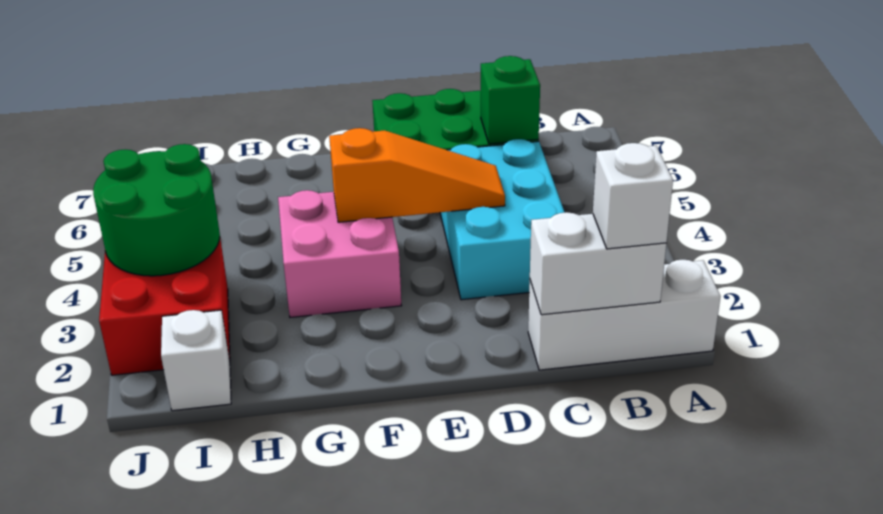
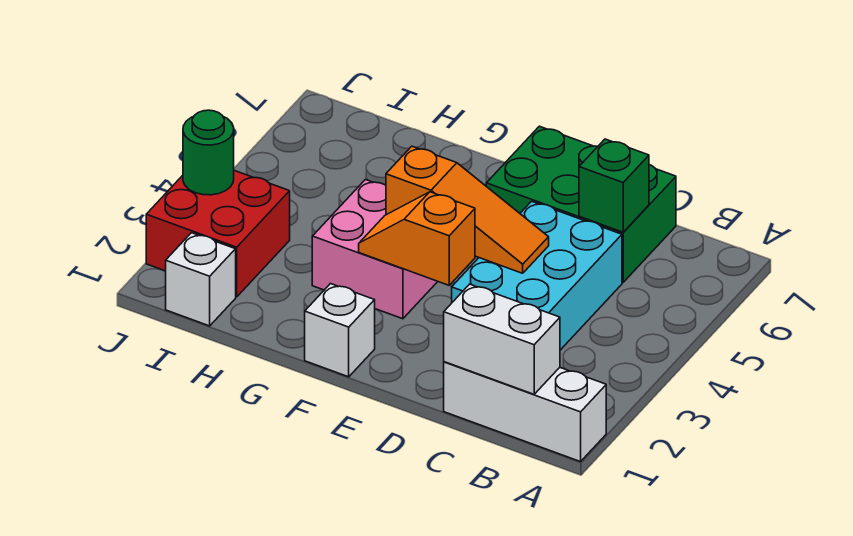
white 1x1 brick [593,143,673,249] -> white 1x1 brick moved to [305,284,375,377]
none -> orange 1x2 slope [359,192,475,285]
green 2x2 round brick [93,144,220,276] -> green 1x1 round brick [183,110,234,195]

